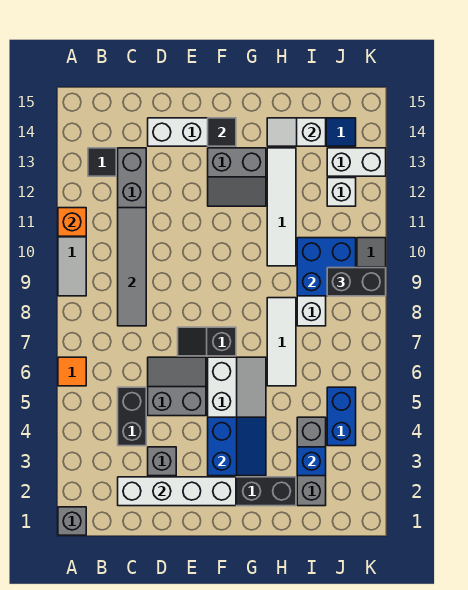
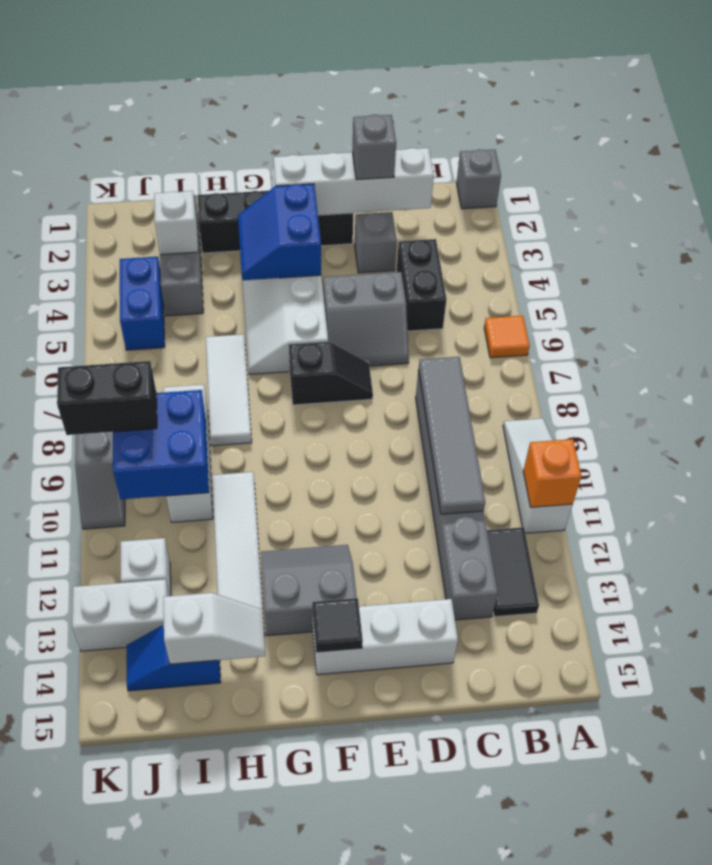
black 1x1 tile [88,148,116,176] -> black 1x2 tile [487,527,539,617]
none -> grey 1x1 brick [352,115,396,180]
blue 1x1 brick [297,447,326,476] -> white 1x1 brick [154,191,198,255]

